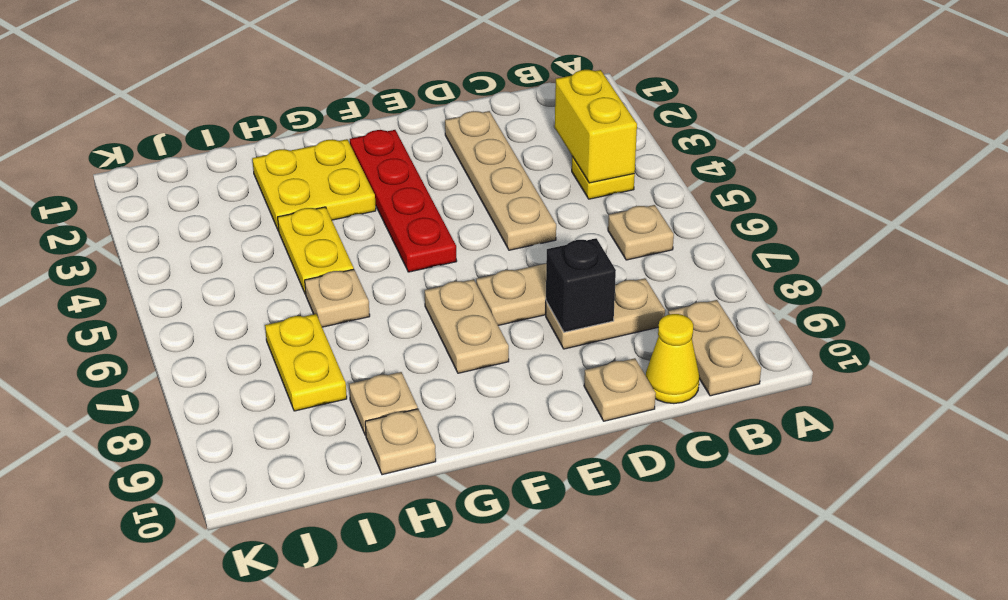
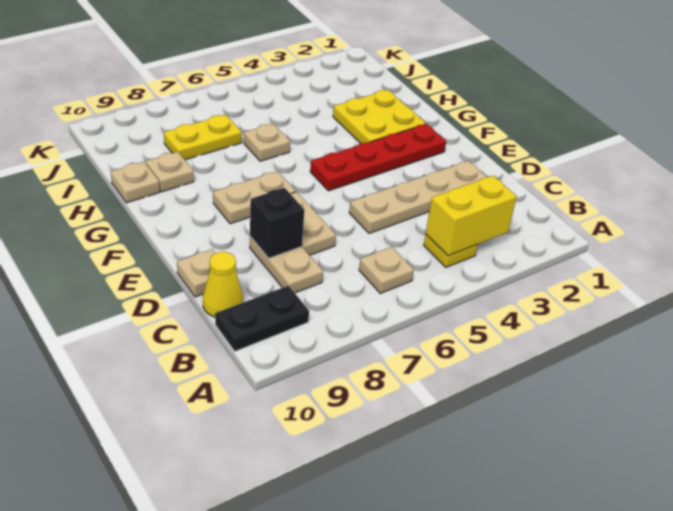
tan 1x2 plate [668,300,761,396] -> black 1x2 plate [215,286,309,351]
yellow 1x2 plate [278,207,354,294] -> none

